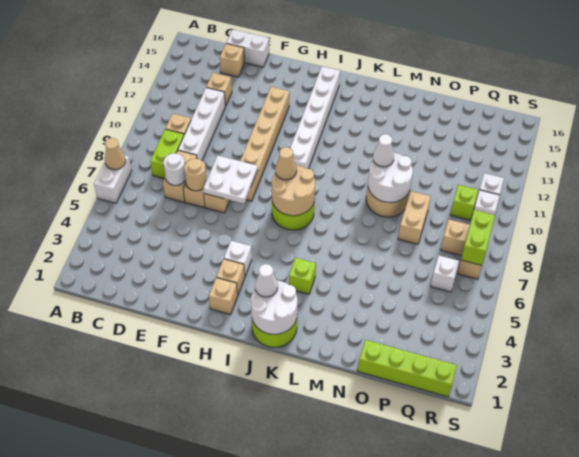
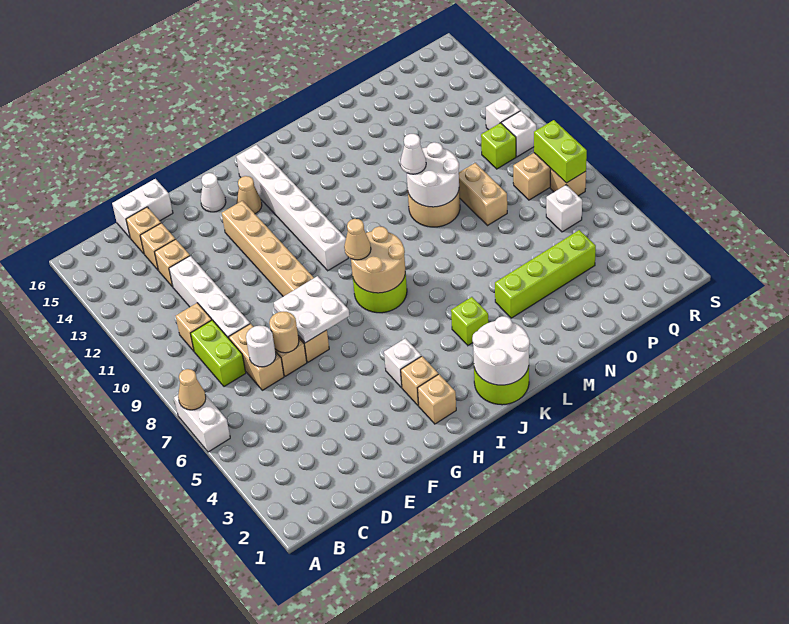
none -> tan 1x1 brick [140,223,175,270]
none -> tan 1x1 cone [237,176,262,214]
white 1x1 cone [255,264,278,297] -> white 1x1 cone moved to [201,173,226,212]
lime 1x4 brick [358,340,457,397] -> lime 1x4 brick moved to [495,230,596,318]

